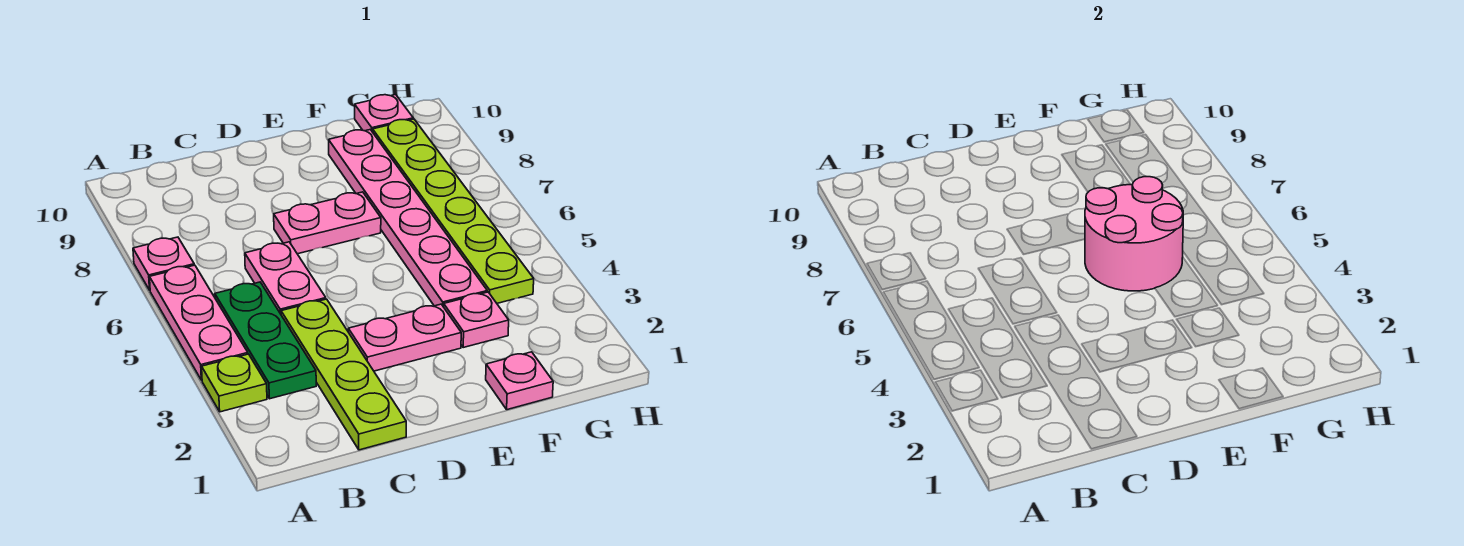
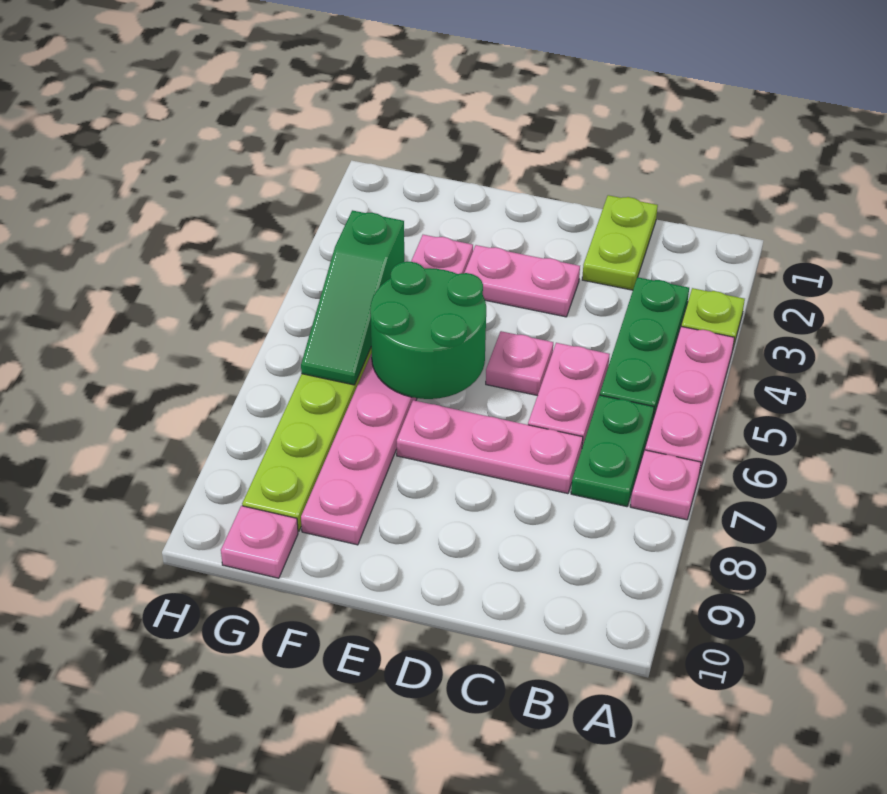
none -> green 1x2 plate [571,395,654,507]
lime 1x4 plate [281,299,406,450] -> lime 1x2 plate [582,195,658,290]
pink 1x2 plate [274,192,381,254] -> pink 1x3 plate [397,400,583,494]
pink 2x2 round brick [1085,177,1183,291] -> green 2x2 round brick [370,262,486,399]
pink 1x1 plate [486,352,553,410] -> pink 1x1 plate moved to [486,331,553,396]
none -> green 1x3 slope [301,210,404,385]

